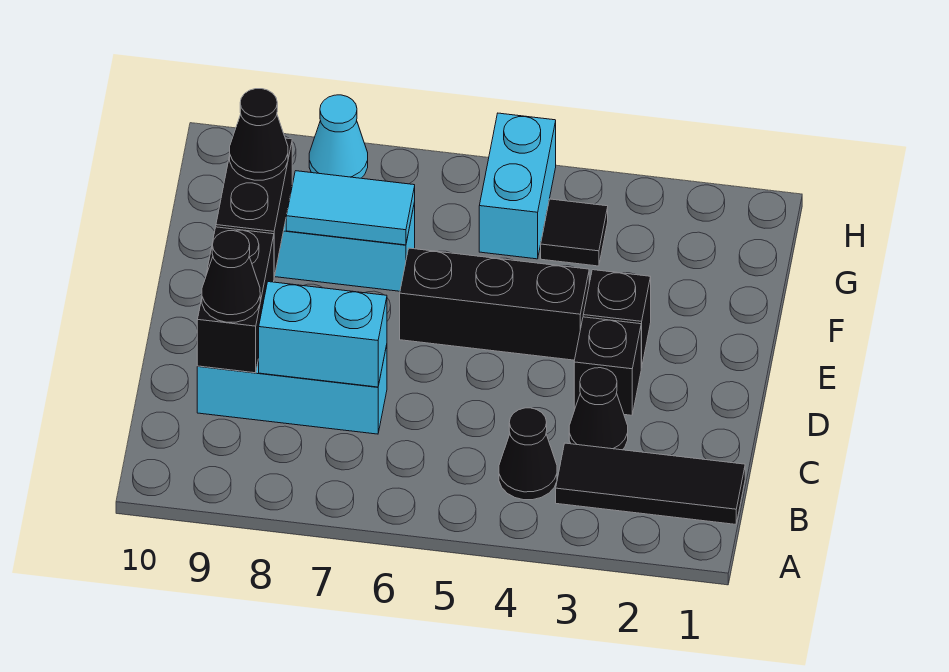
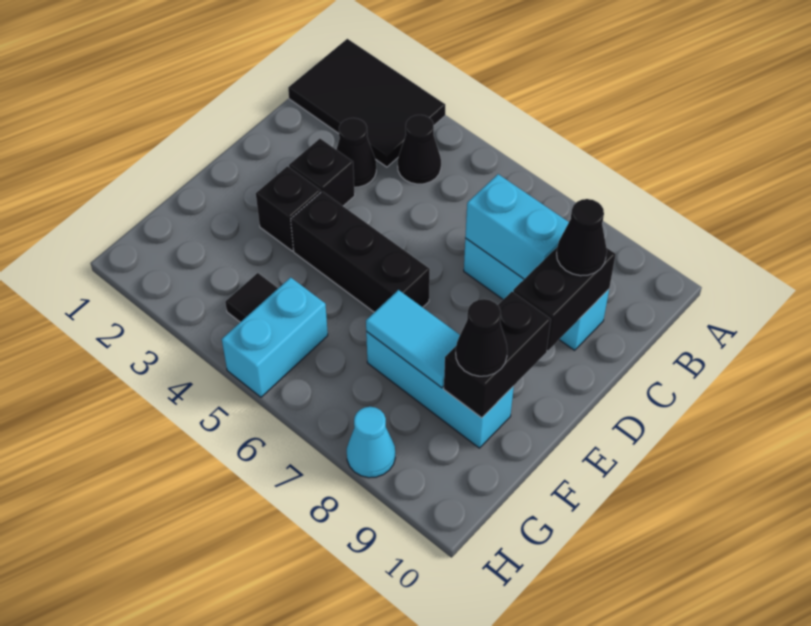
black 1x3 tile [556,443,745,524] -> black 2x3 tile [288,39,445,167]

